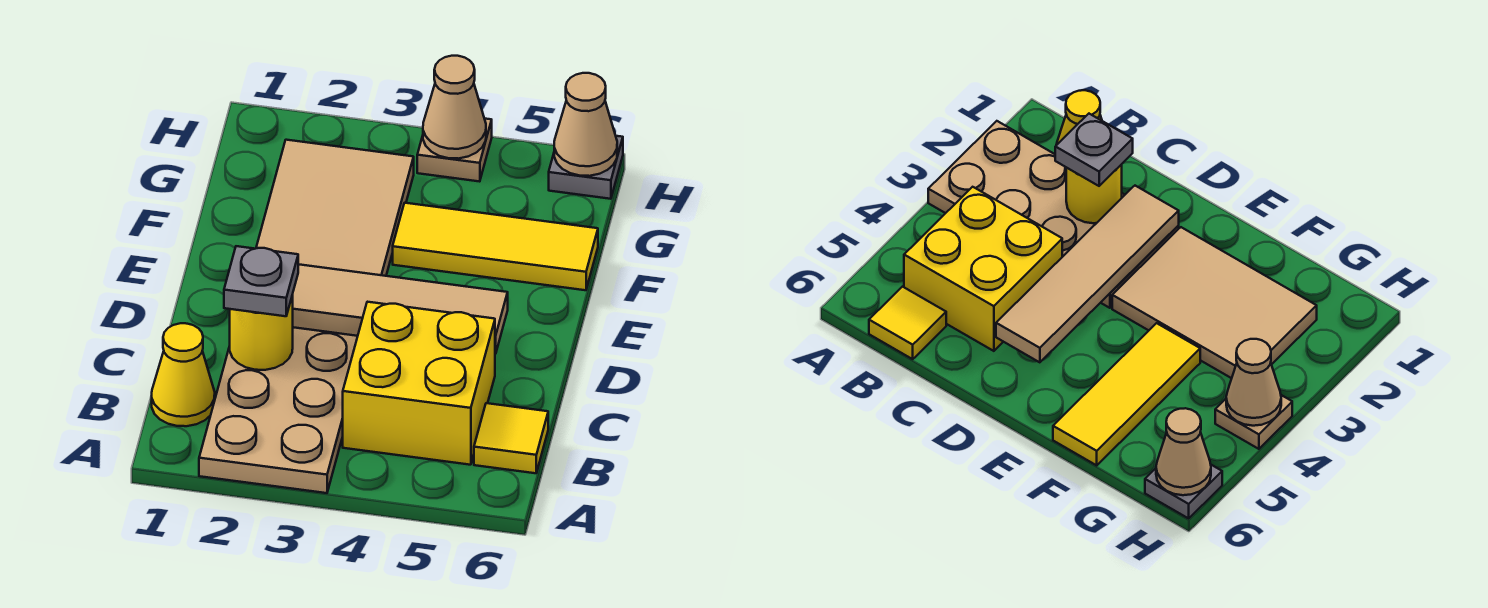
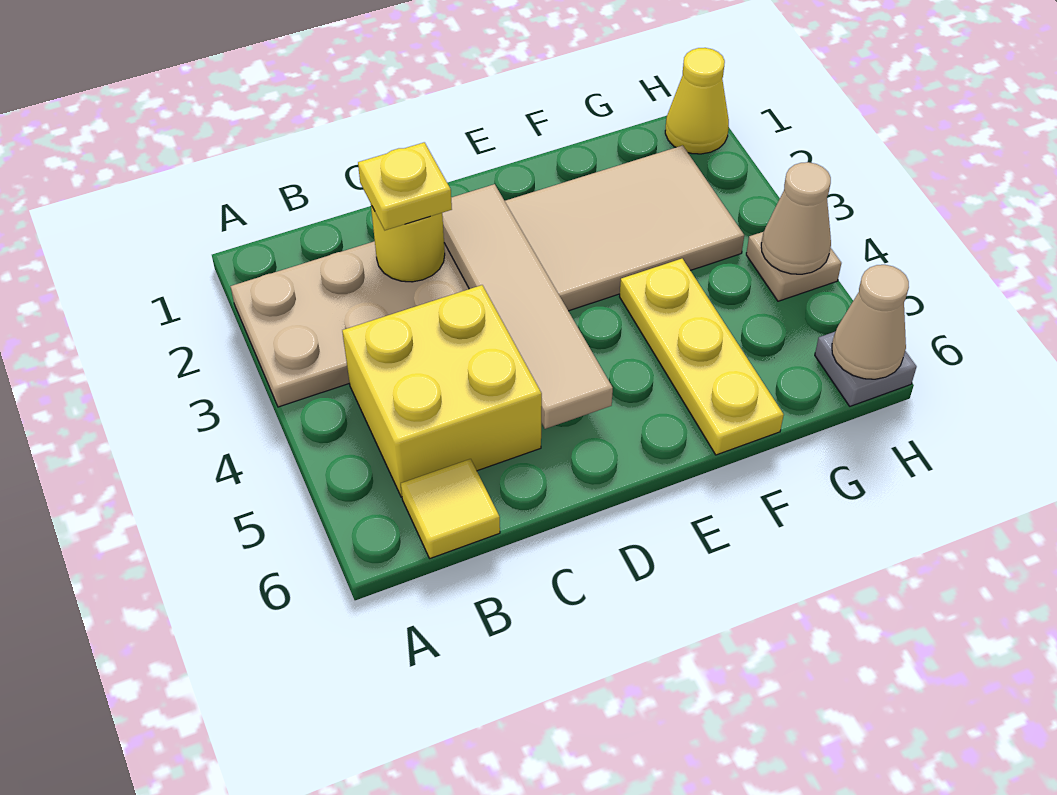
yellow 1x1 cone [152,323,215,426] -> yellow 1x1 cone moved to [665,48,729,154]
grey 1x1 plate [224,246,298,316] -> yellow 1x1 plate [358,142,452,230]
yellow 1x3 tile [393,203,598,290] -> yellow 1x3 plate [620,259,784,455]

